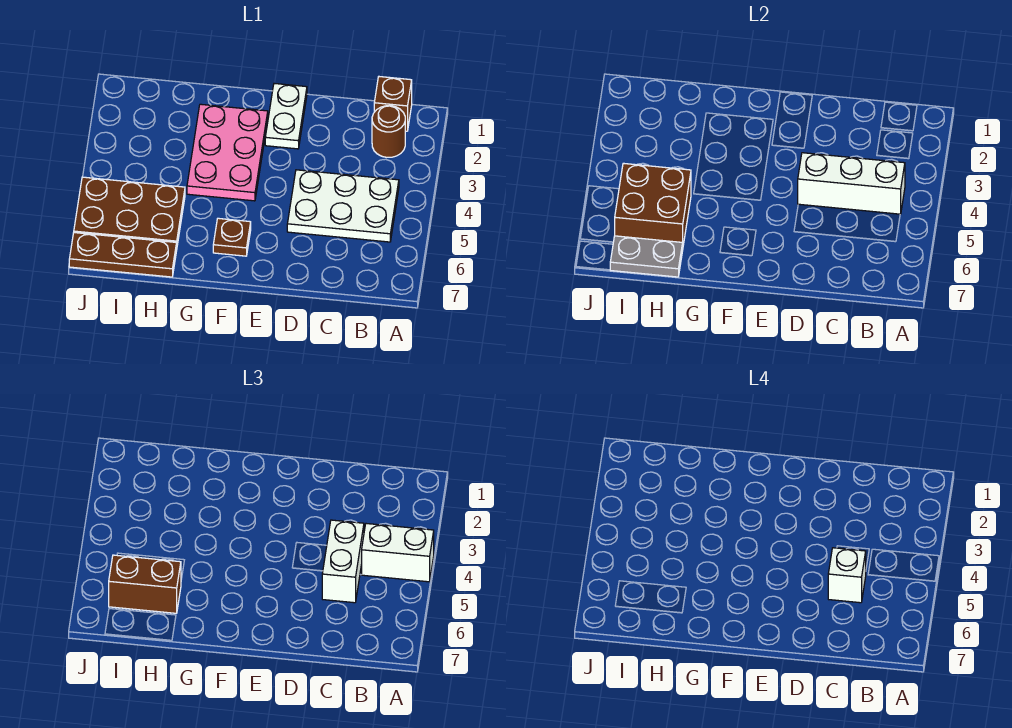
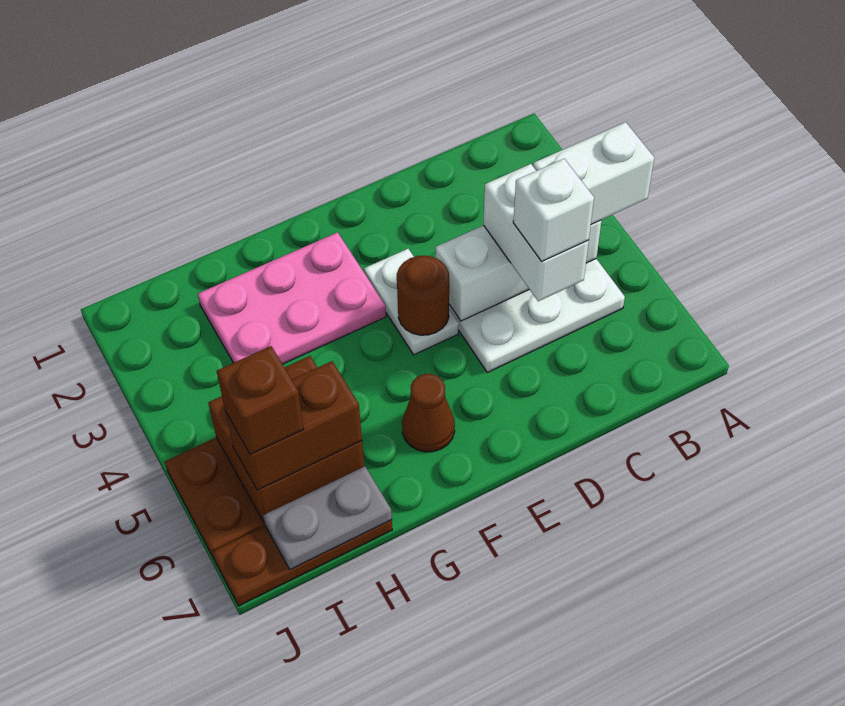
brown 1x1 brick [374,77,412,131] -> brown 1x1 brick moved to [217,346,304,455]
brown 1x1 round brick [372,106,405,157] -> brown 1x1 round brick moved to [397,256,449,335]
white 1x2 plate [265,83,307,149] -> white 1x2 plate moved to [364,249,459,355]
pink 2x3 plate [187,104,268,201] -> pink 2x3 plate turned to [198,232,386,364]
brown 1x1 plate [213,218,251,256] -> brown 1x1 cone [402,374,455,452]

